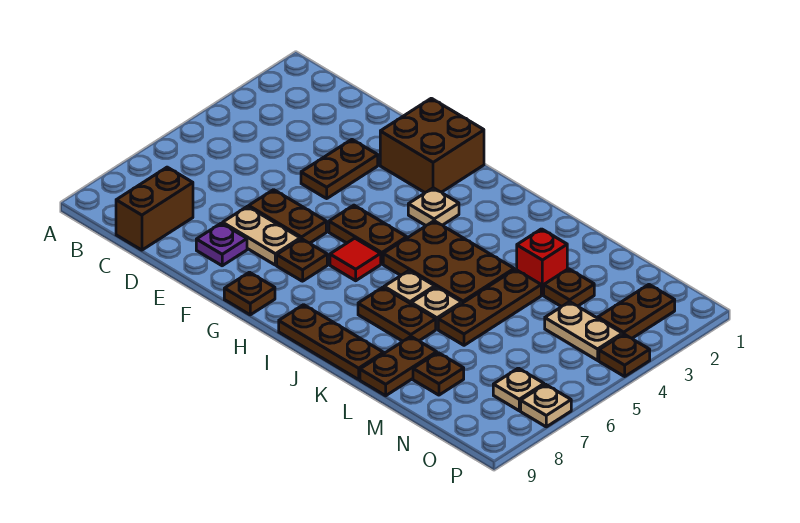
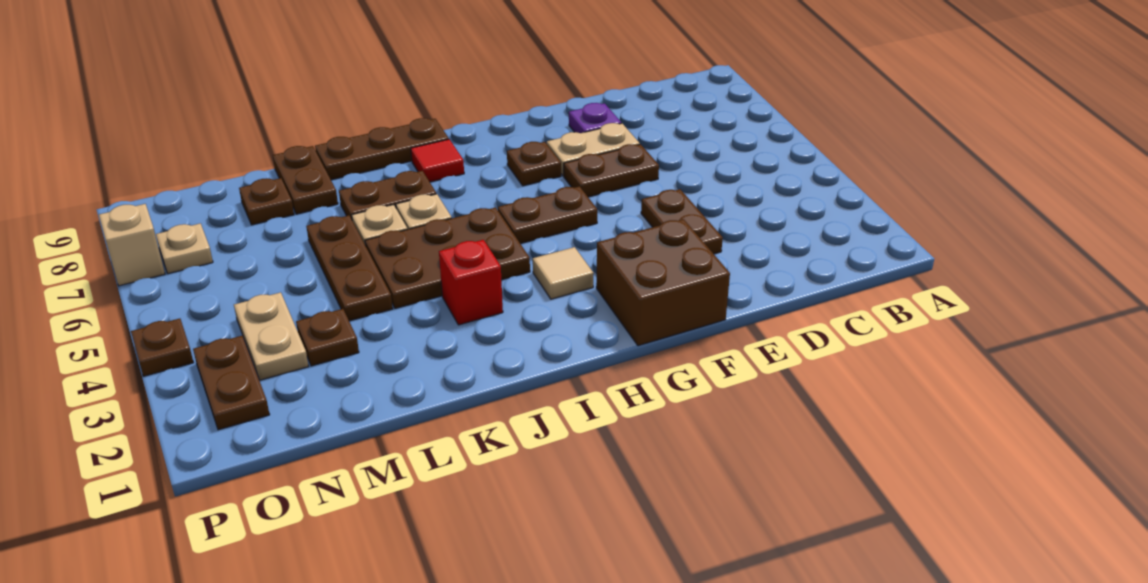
brown 1x2 brick [116,167,193,250] -> none
brown 1x1 plate [224,272,275,315] -> none
tan 1x1 plate [408,188,459,225] -> tan 1x1 tile [533,247,594,299]
red 1x1 tile [330,238,381,281] -> red 1x1 tile moved to [411,139,464,182]
red 1x1 brick [517,229,567,295] -> red 1x1 brick moved to [439,240,503,325]
tan 1x2 plate [545,302,622,360] -> tan 1x2 plate turned to [234,292,309,380]
tan 1x1 plate [521,384,571,427] -> tan 1x1 brick [99,204,165,286]

